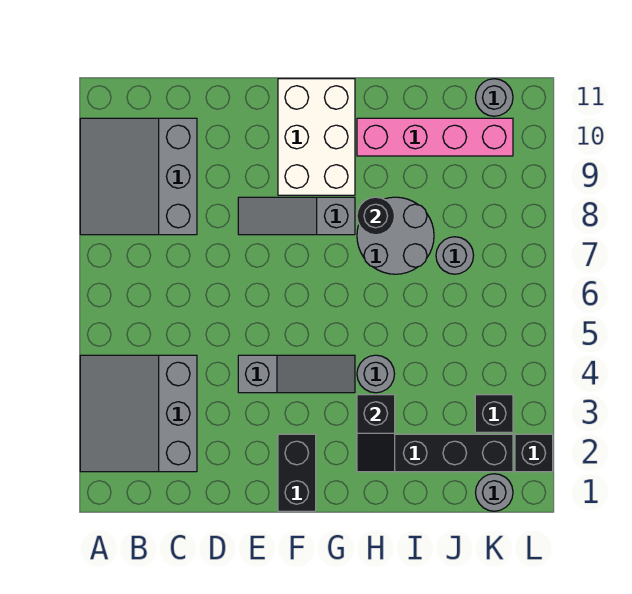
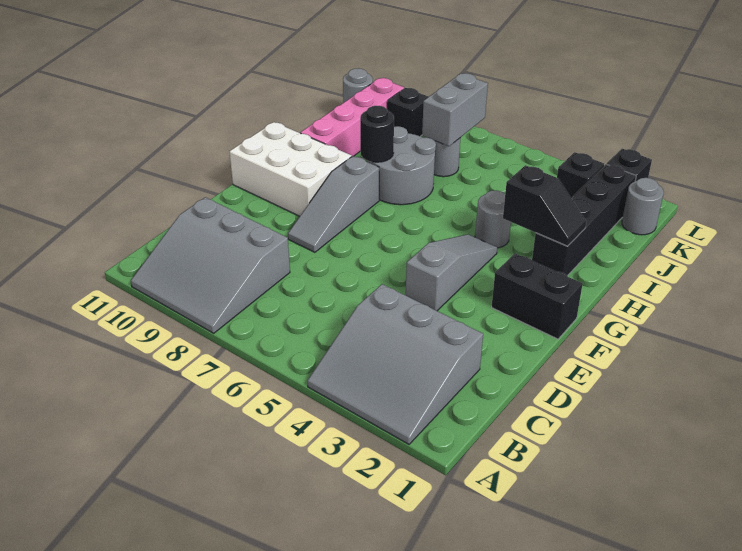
none -> grey 1x2 brick [422,73,488,146]
none -> black 1x1 brick [387,88,429,136]

